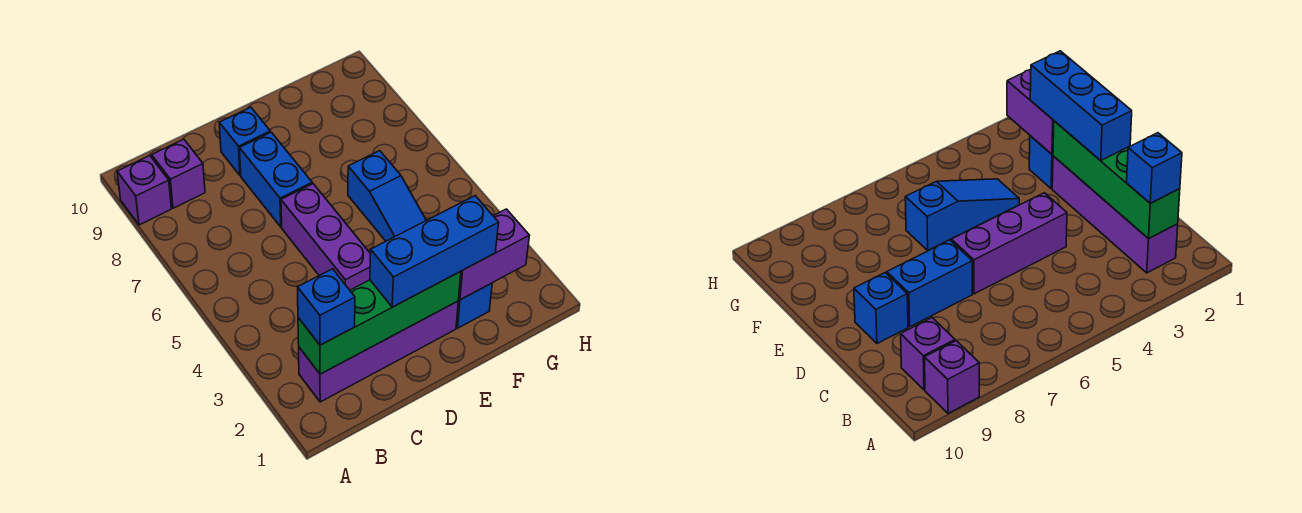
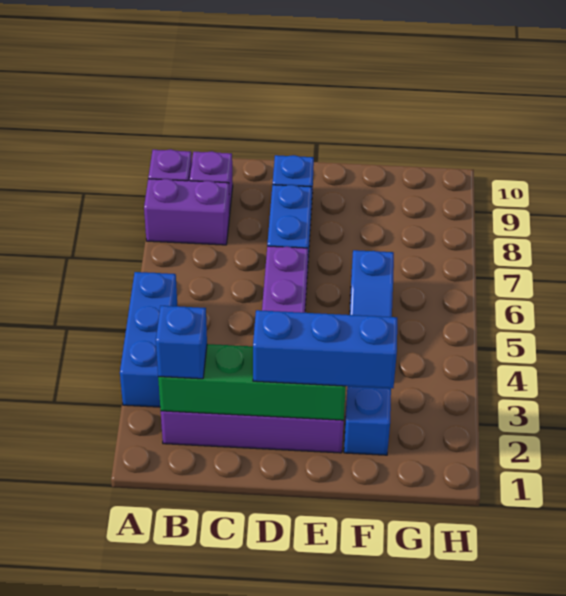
none -> blue 1x3 brick [120,272,177,407]
purple 1x2 brick [459,209,529,300] -> purple 1x2 brick moved to [144,179,230,245]

